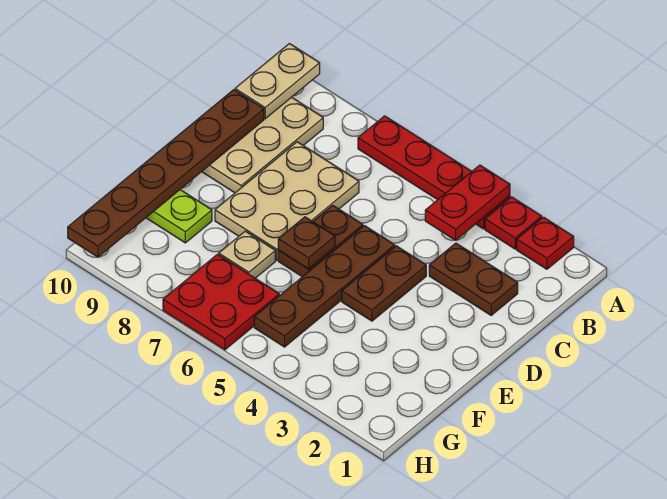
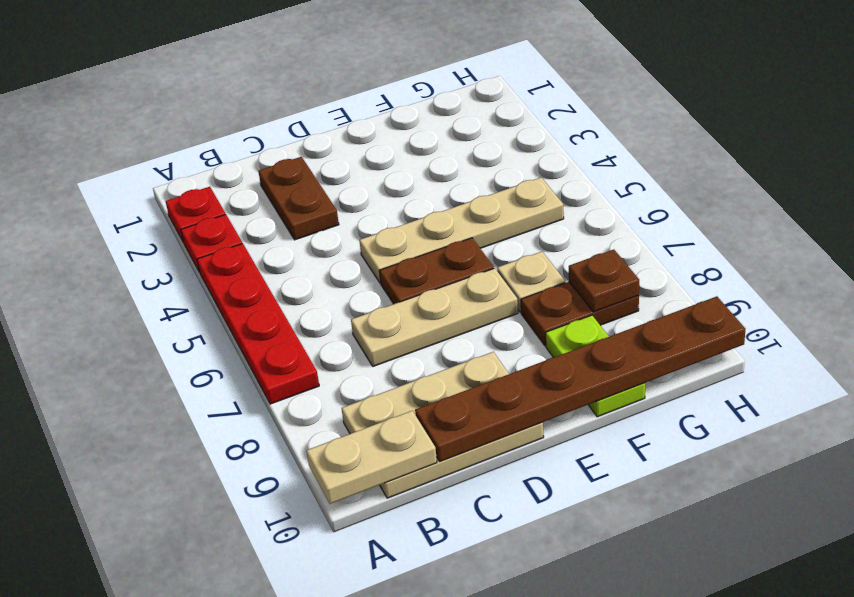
red 1x2 plate [425,165,510,240] -> none
tan 2x3 plate [215,142,359,260] -> tan 1x3 plate [351,268,518,366]
brown 1x2 plate [342,246,426,321] -> brown 1x2 plate moved to [521,282,639,346]
brown 1x4 plate [254,226,395,347] -> tan 1x4 plate [359,178,564,284]
brown 1x1 plate [278,217,335,269] -> brown 1x1 plate moved to [569,250,639,312]
red 2x2 plate [163,254,279,350] -> none

